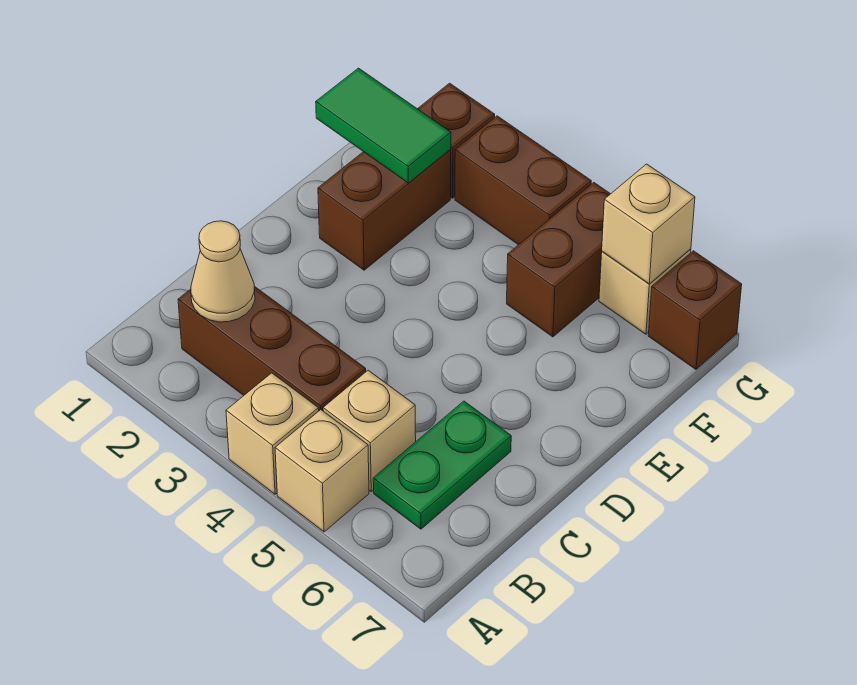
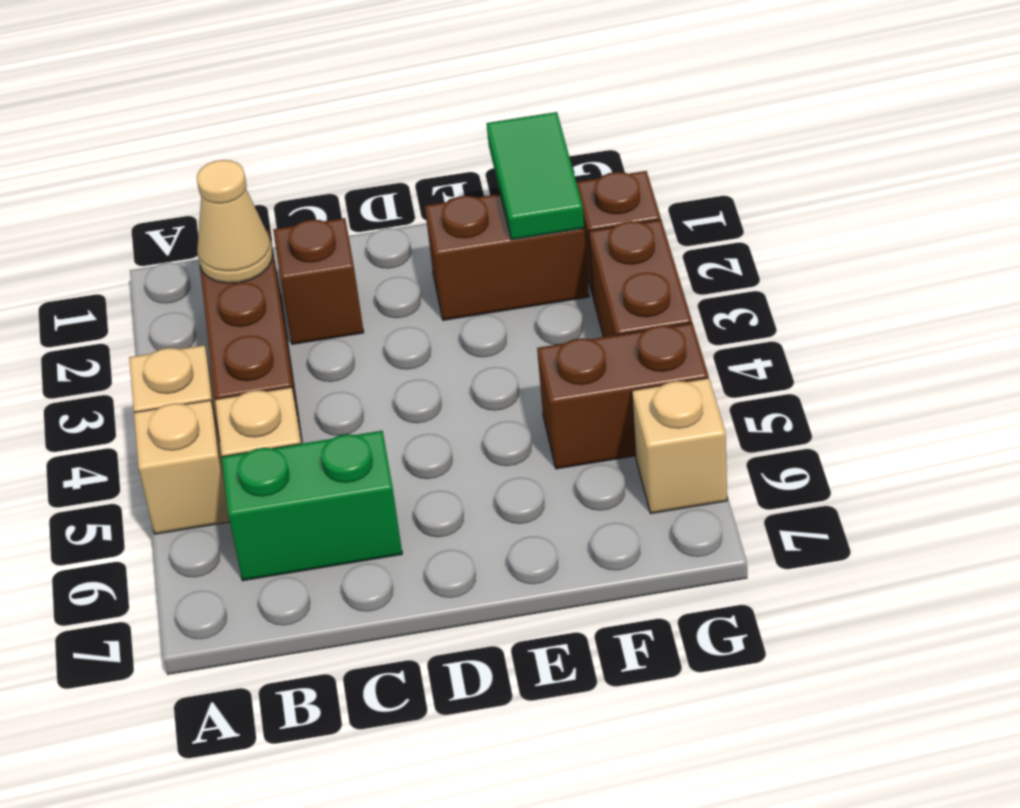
green 1x2 plate [373,401,511,529] -> green 1x2 brick [222,431,402,581]
tan 1x1 brick [602,164,695,284] -> none
brown 1x1 brick [648,251,742,369] -> brown 1x1 brick moved to [273,218,364,344]

